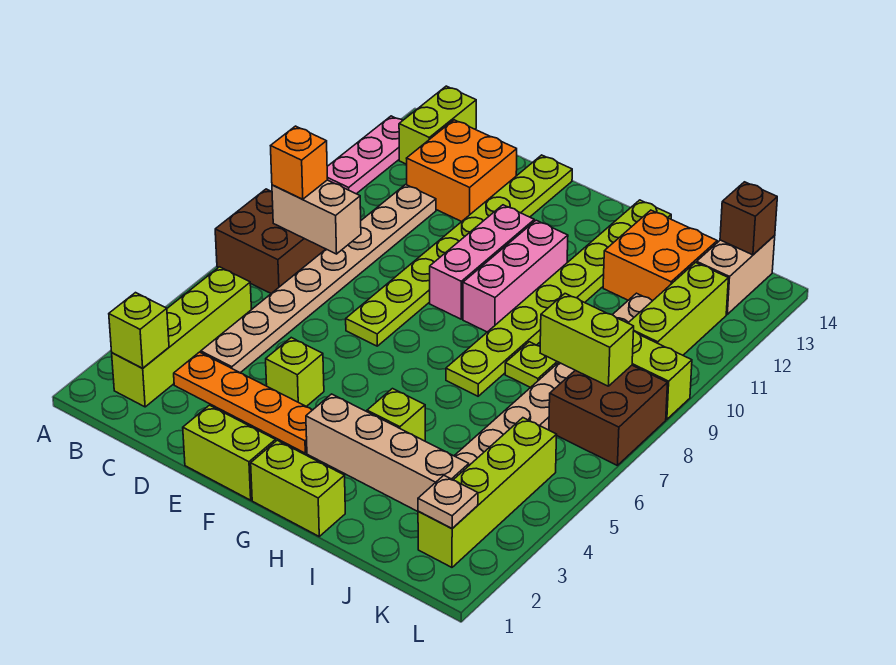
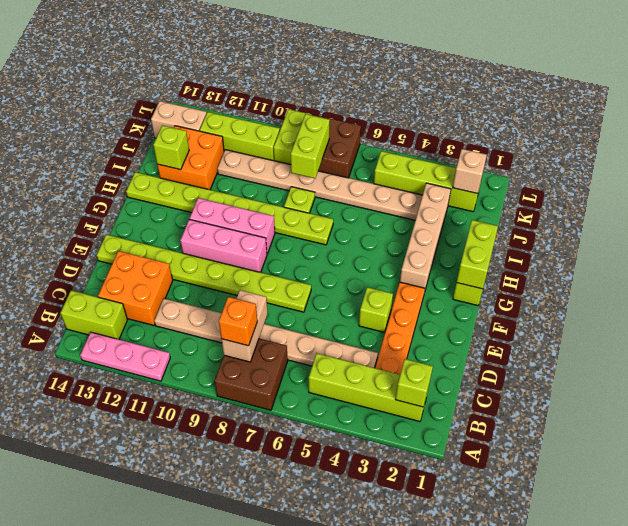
lime 1x2 brick [183,405,276,500] -> lime 1x2 brick moved to [457,220,498,289]
lime 1x1 brick [367,389,425,441] -> lime 1x1 brick moved to [153,125,189,170]
tan 1x1 plate [418,475,478,528] -> tan 1x1 brick [453,149,487,194]
brown 1x1 brick [720,182,777,255] -> none

